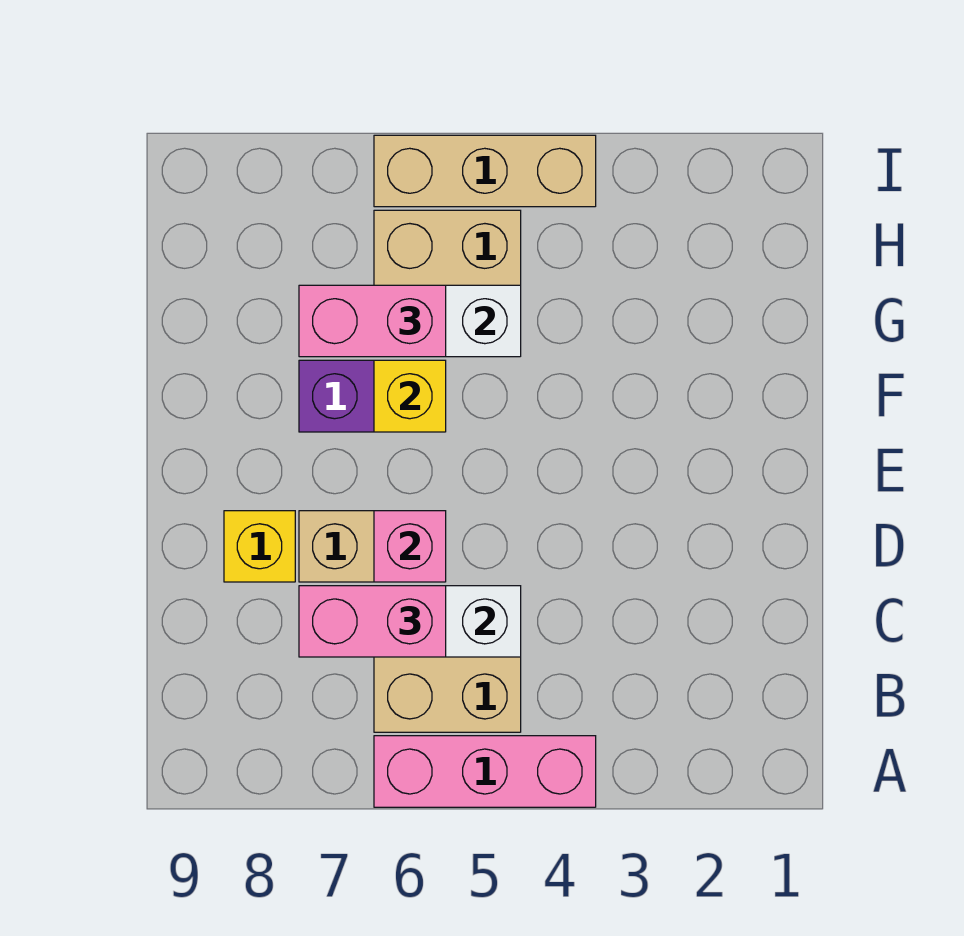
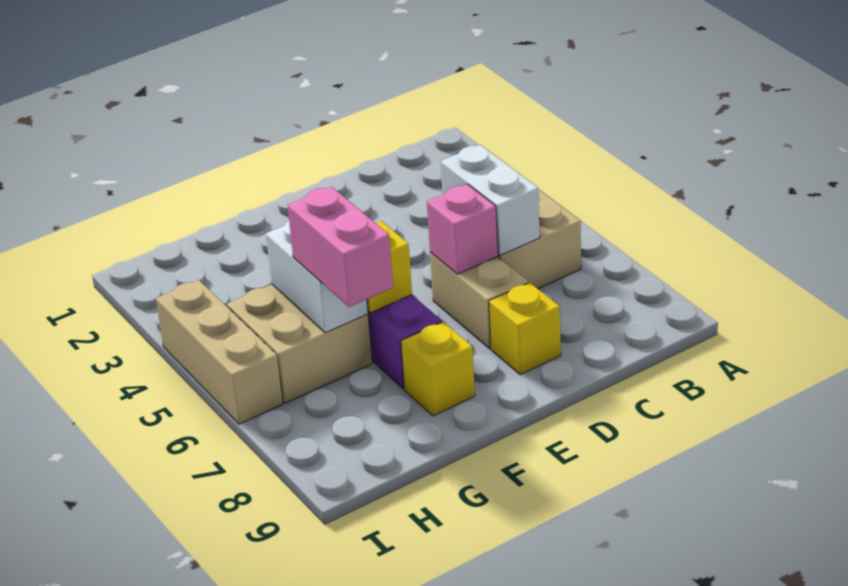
pink 1x3 brick [374,736,596,807] -> none
pink 1x2 brick [299,586,446,657] -> none
none -> yellow 1x1 brick [401,322,475,416]

